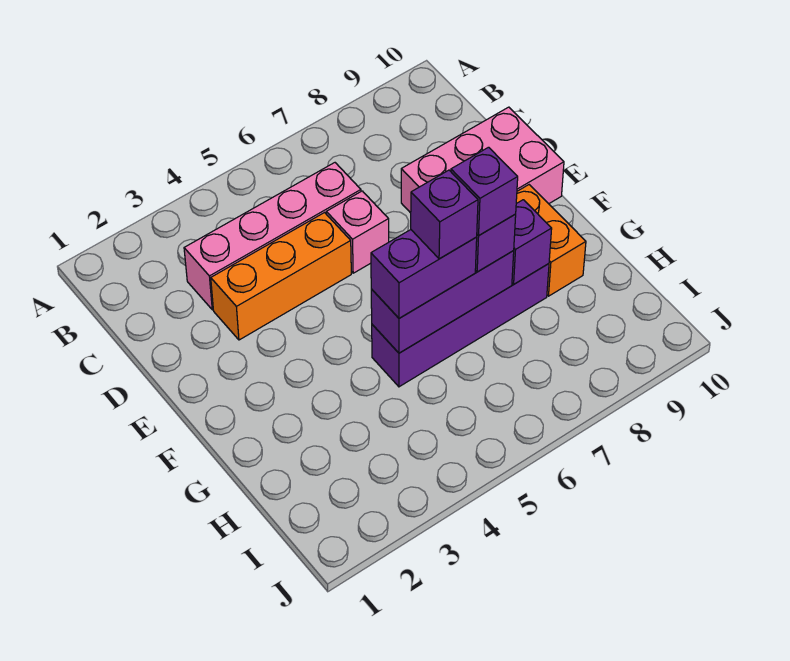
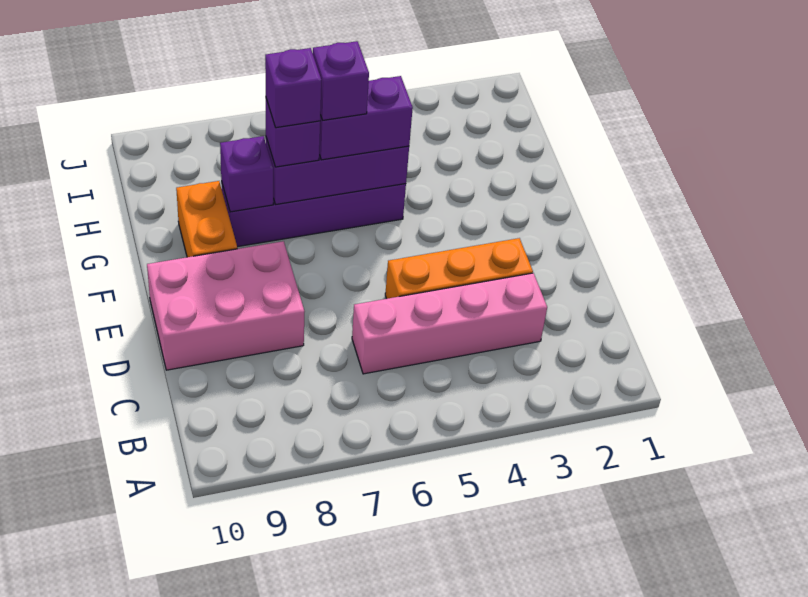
pink 1x1 brick [326,191,389,273] -> none

